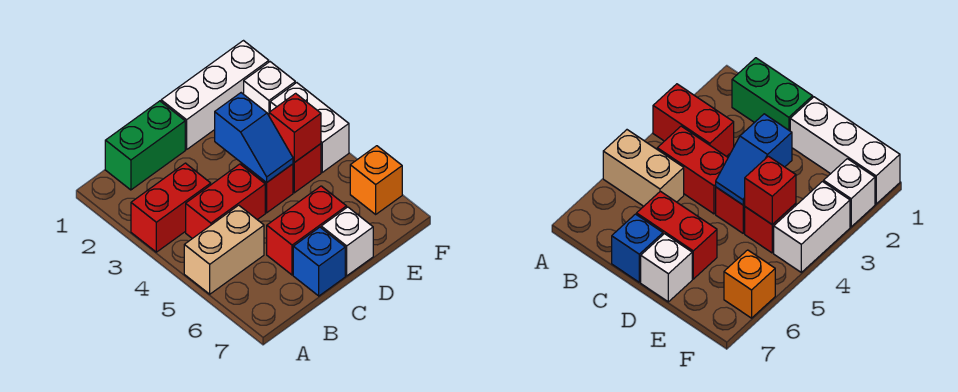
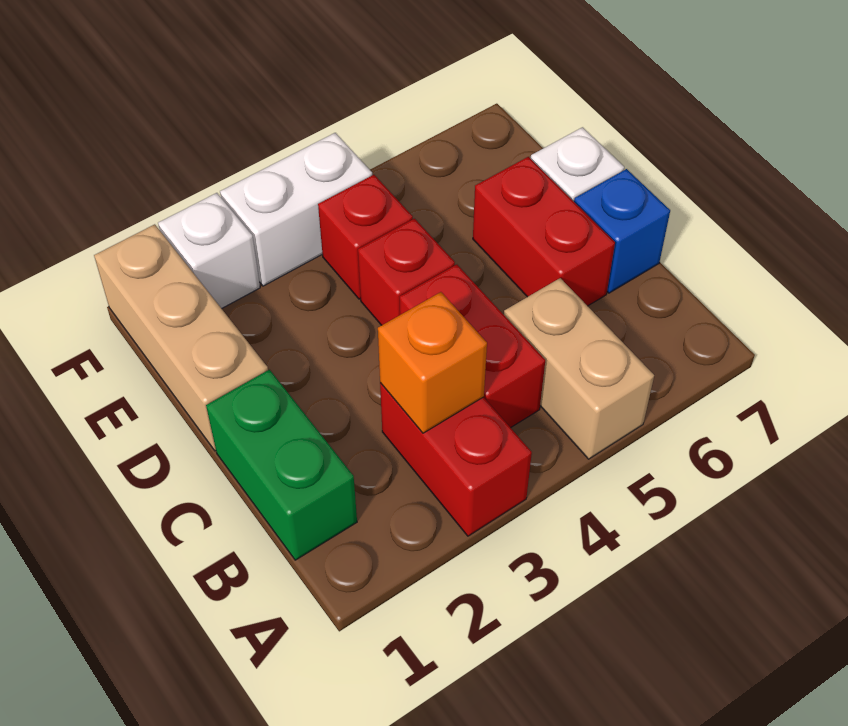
white 1x3 brick [161,41,269,150] -> tan 1x3 brick [94,224,268,451]
blue 1x2 slope [215,93,293,183] -> none
red 1x1 brick [269,93,321,163] -> none
orange 1x1 brick [350,146,402,214] -> orange 1x1 brick moved to [378,292,487,433]

